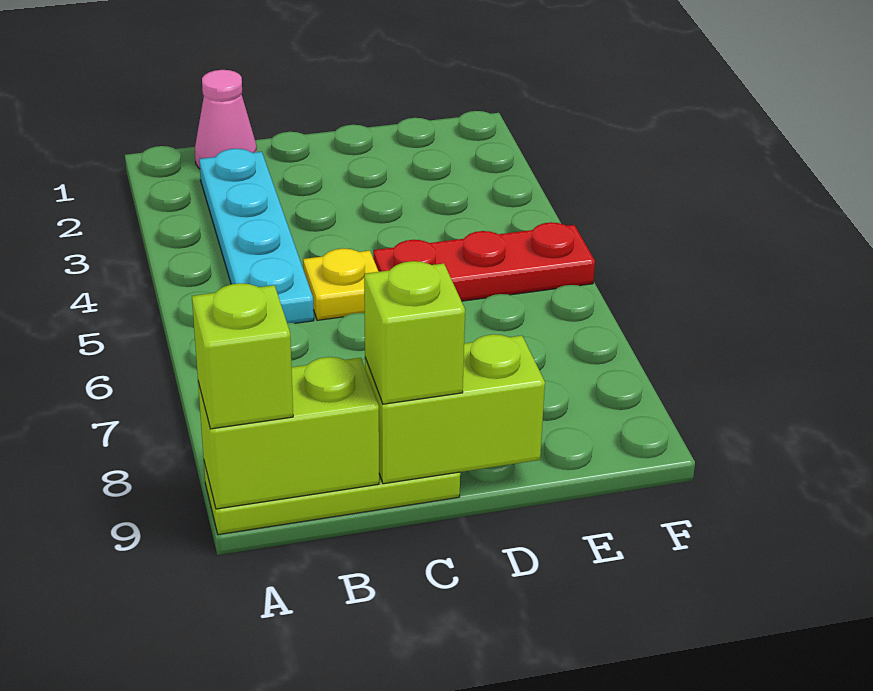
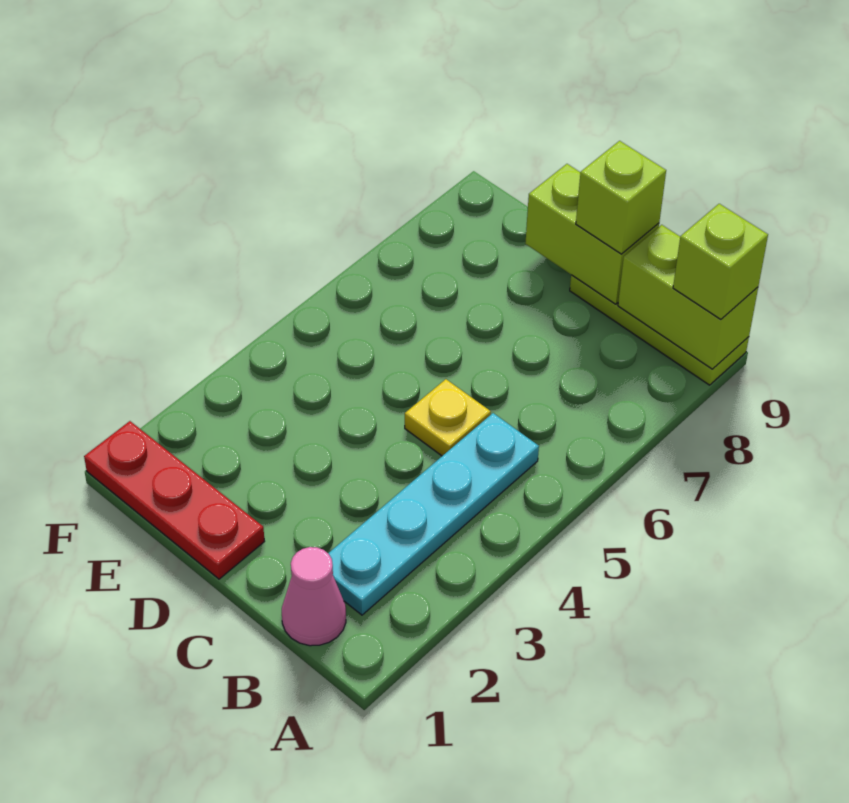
red 1x3 plate [373,222,595,301] -> red 1x3 plate moved to [84,421,265,579]

